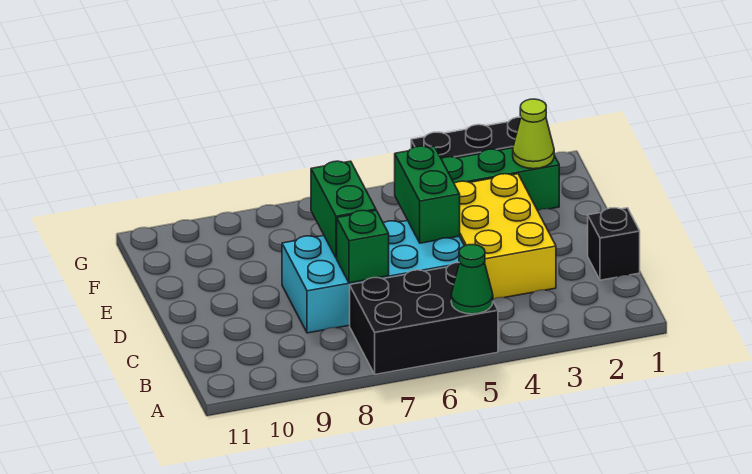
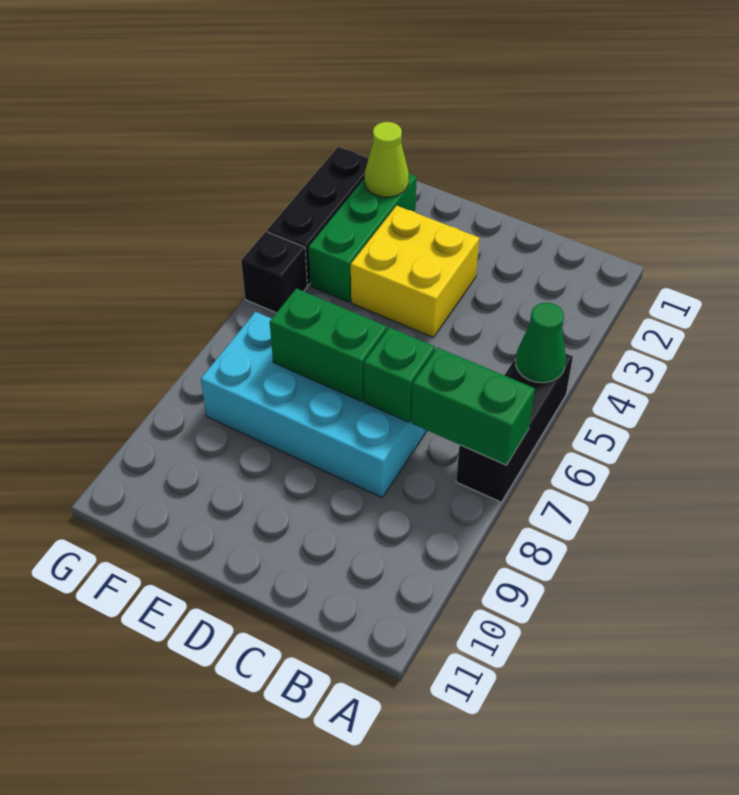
black 2x3 brick [350,263,498,374] -> black 1x3 brick [456,354,573,502]
black 1x1 brick [588,208,640,280] -> black 1x1 brick moved to [241,232,307,313]
yellow 2x3 brick [454,174,556,299] -> yellow 2x2 brick [351,206,479,337]
cyan 2x4 brick [282,220,464,333] -> cyan 2x4 brick turned to [201,312,427,498]
green 1x2 brick [395,146,460,243] -> green 1x2 brick moved to [411,348,535,465]

